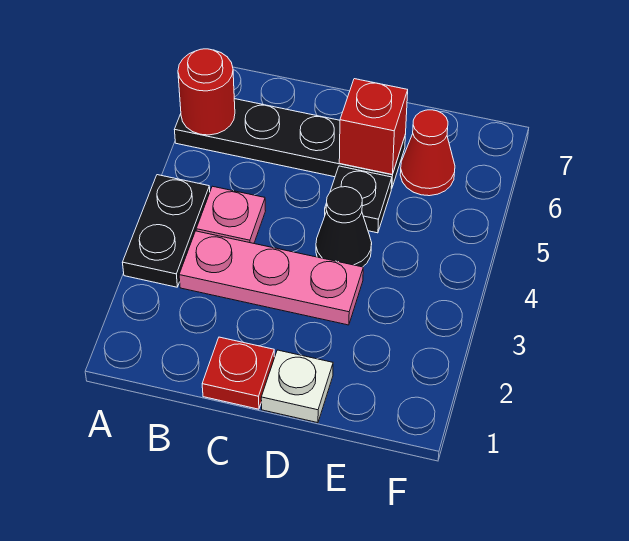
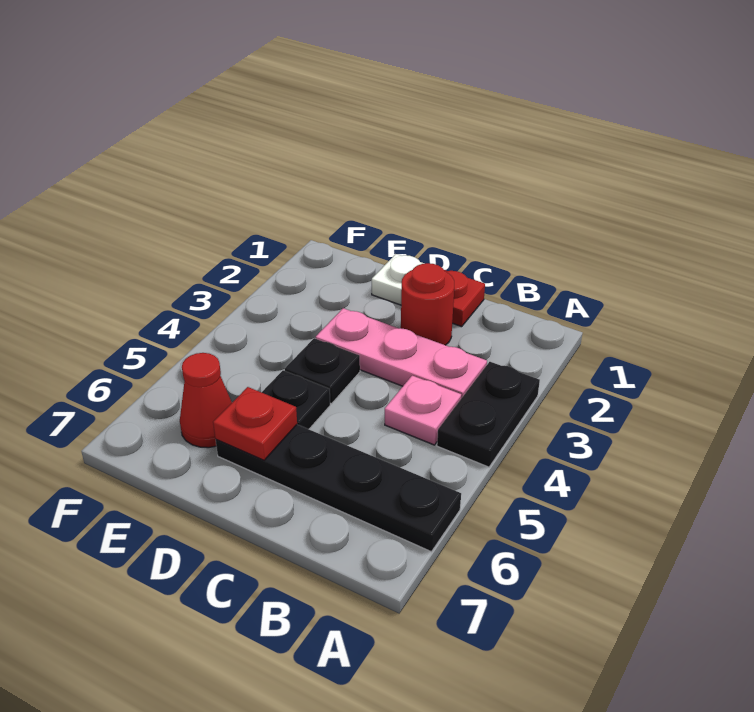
red 1x1 round brick [178,49,235,135] -> red 1x1 round brick moved to [401,263,454,345]
black 1x1 cone [316,187,372,267] -> black 1x1 plate [285,338,360,403]
red 1x1 brick [339,79,408,175] -> red 1x1 plate [213,387,297,460]

